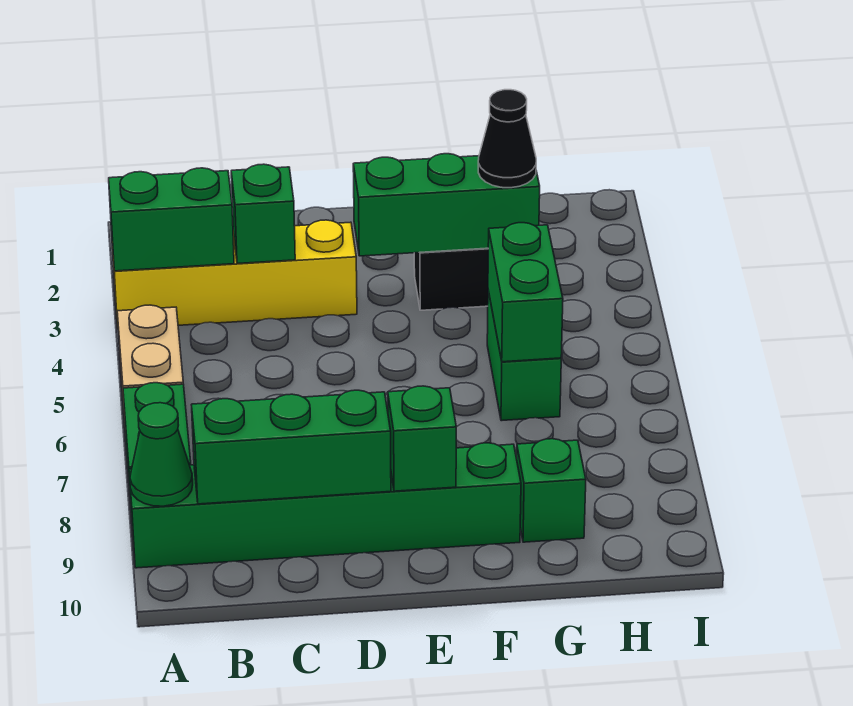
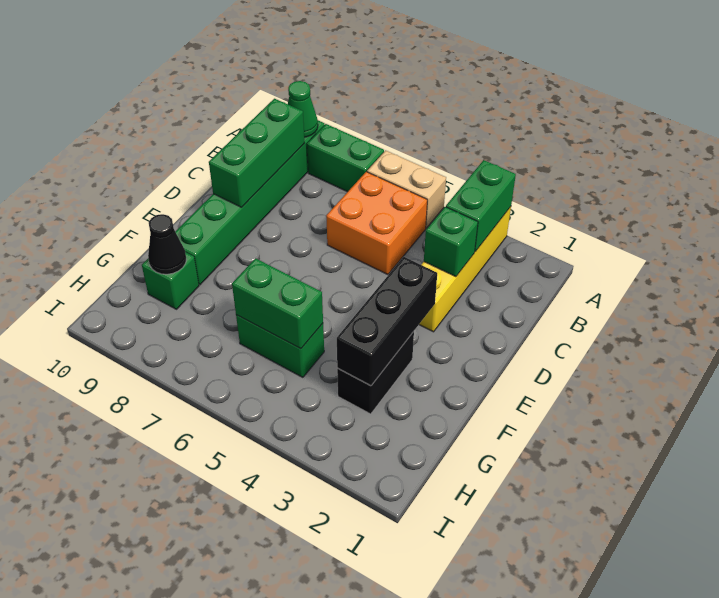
none -> orange 2x2 brick [326,172,427,275]
green 1x3 brick [353,154,540,256] -> black 1x3 brick [337,257,437,386]
green 1x1 brick [388,386,456,491] -> none
black 1x1 cone [478,90,536,188] -> black 1x1 cone moved to [148,214,186,274]

